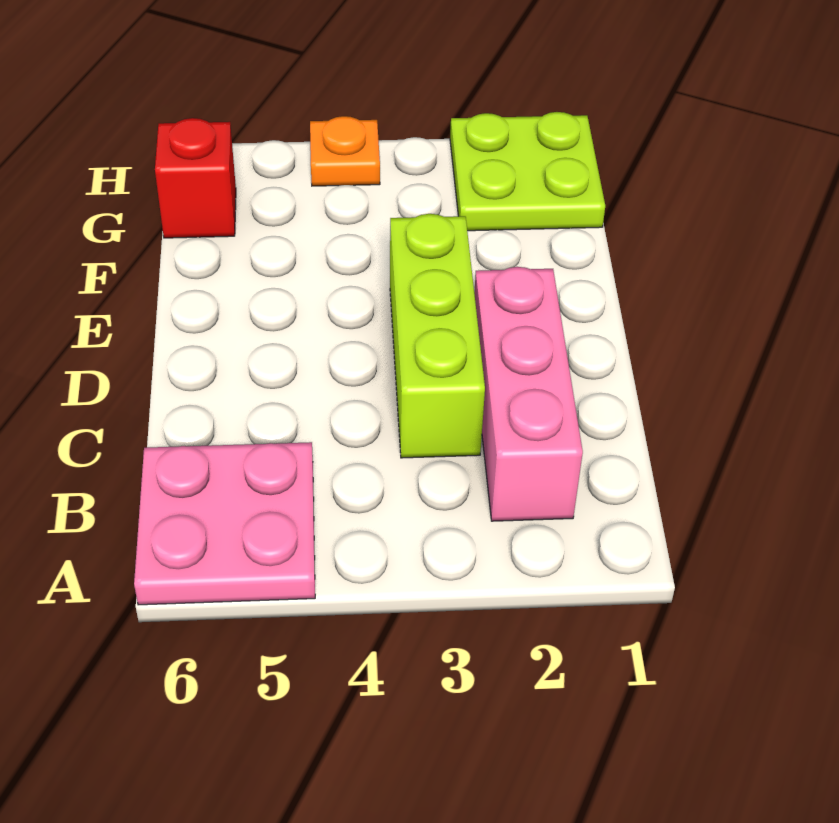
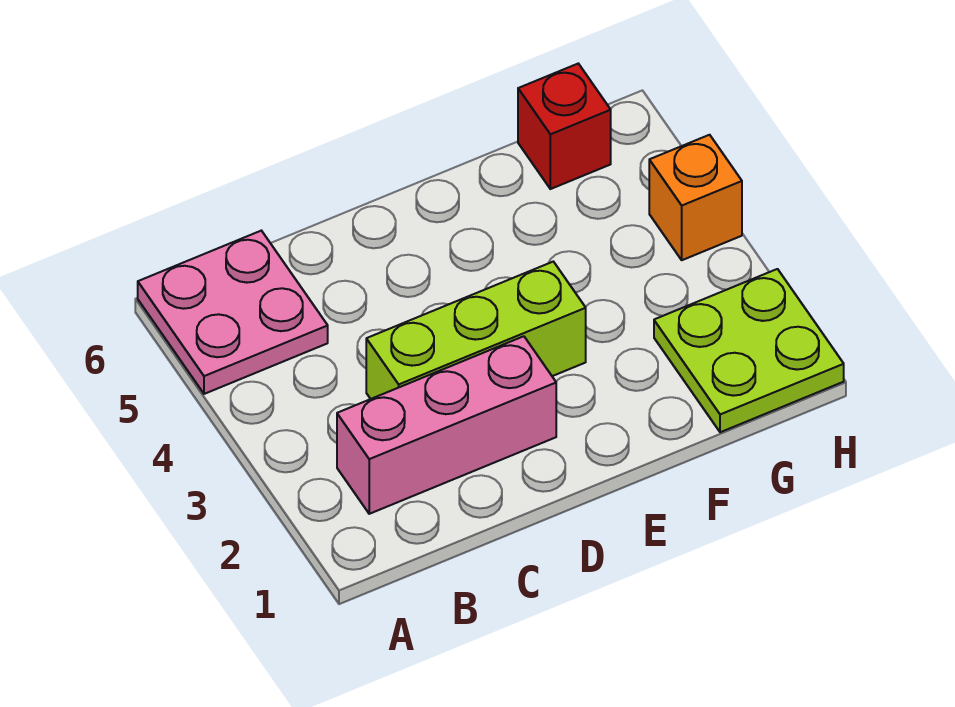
orange 1x1 plate [310,116,380,186] -> orange 1x1 brick [649,135,742,260]

